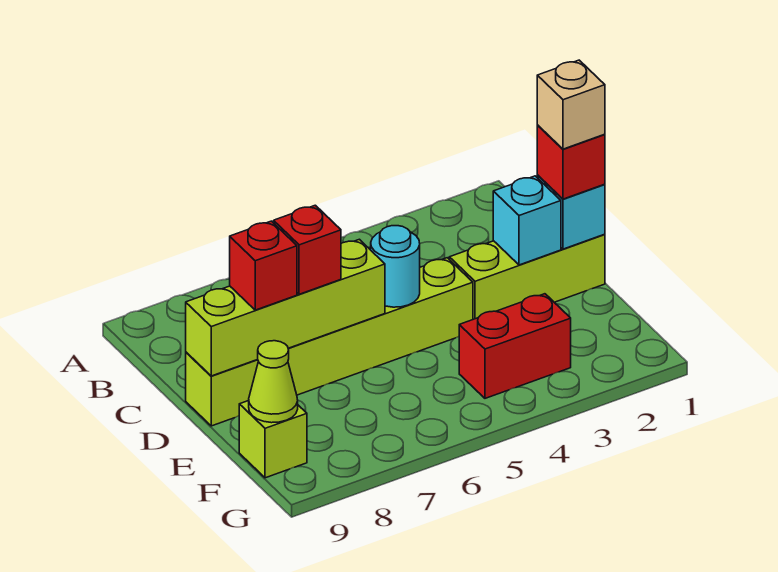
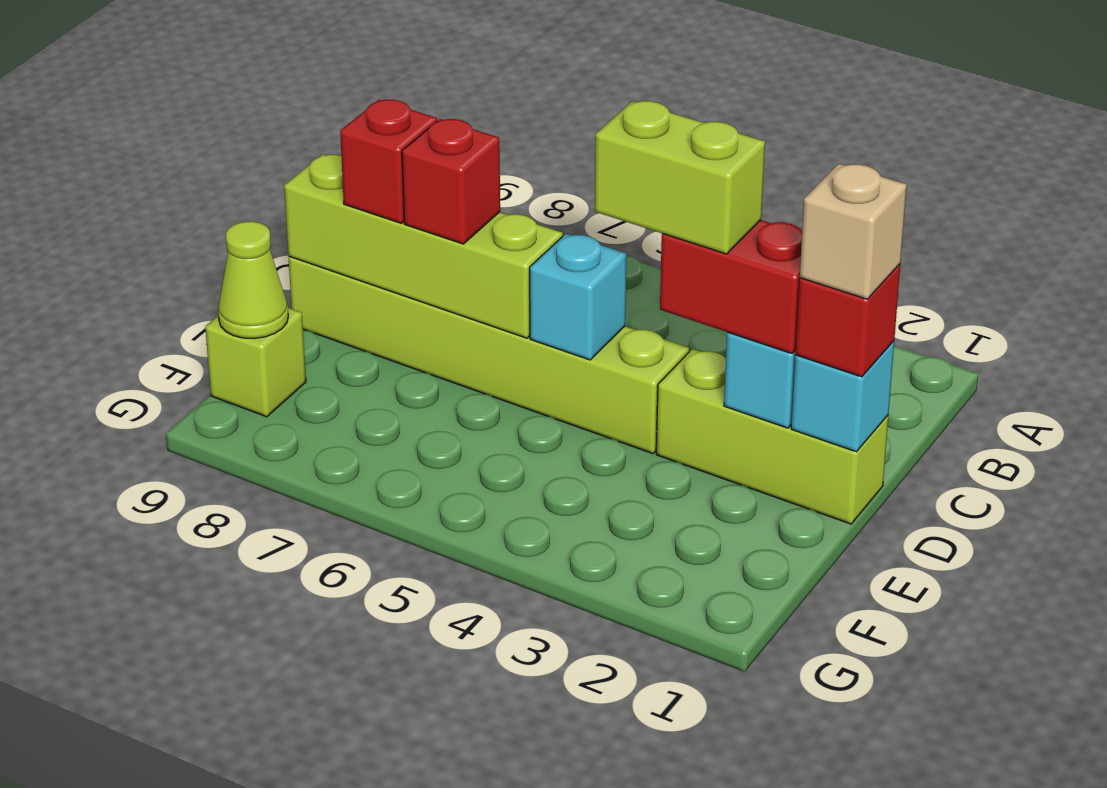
none -> lime 1x2 brick [595,101,765,254]
cyan 1x1 round brick [371,226,420,307] -> cyan 1x1 brick [530,234,626,360]
red 1x2 brick [459,294,571,398] -> red 1x2 brick moved to [660,220,802,354]

